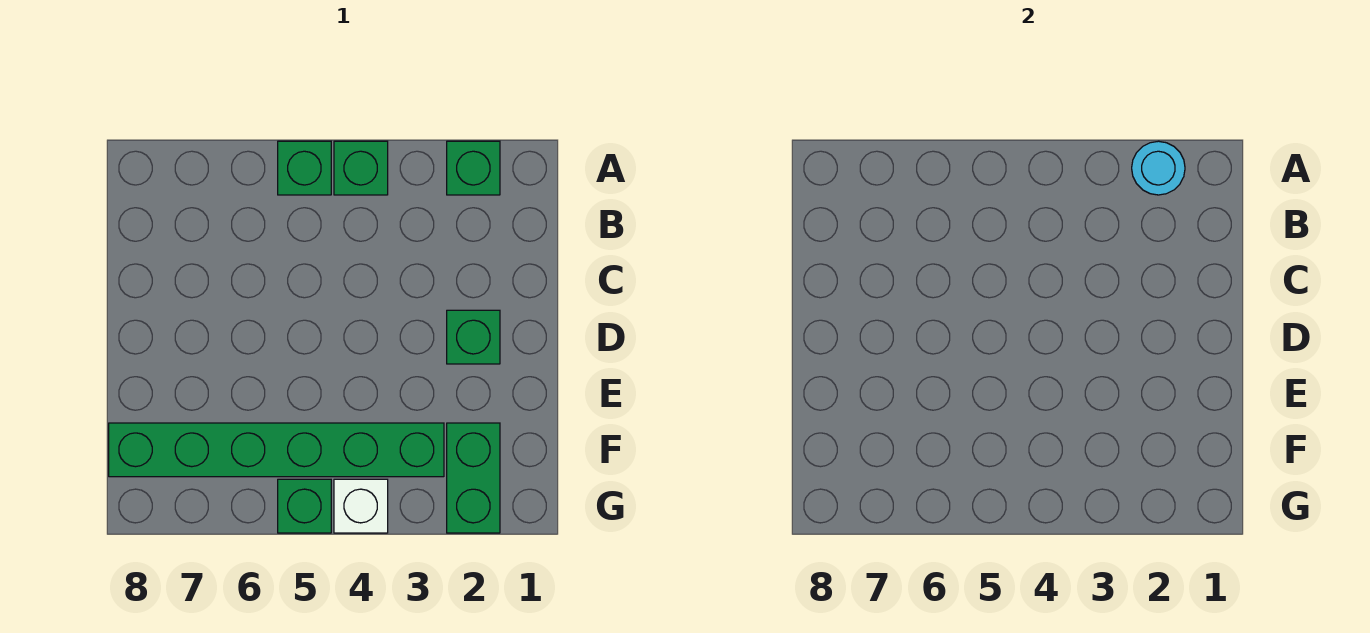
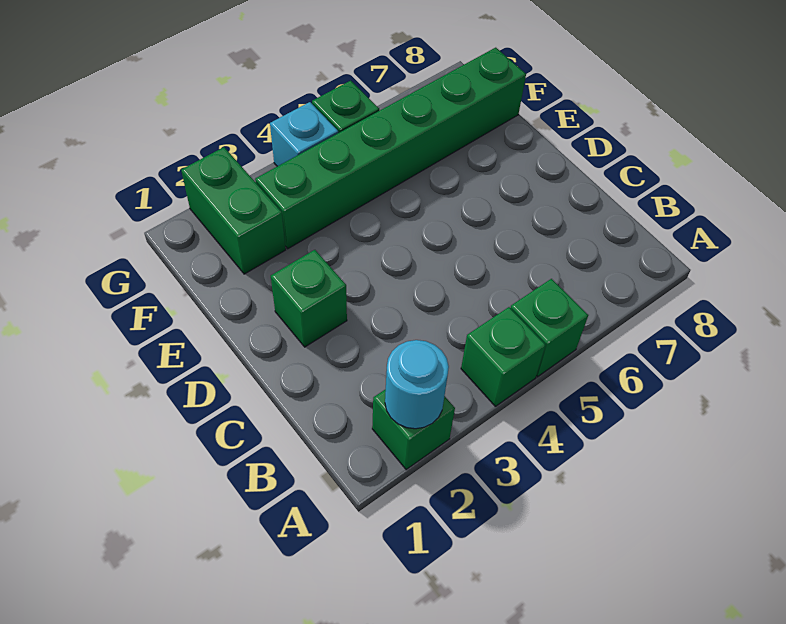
white 1x1 brick [334,479,388,533] -> cyan 1x1 brick [270,102,338,166]

